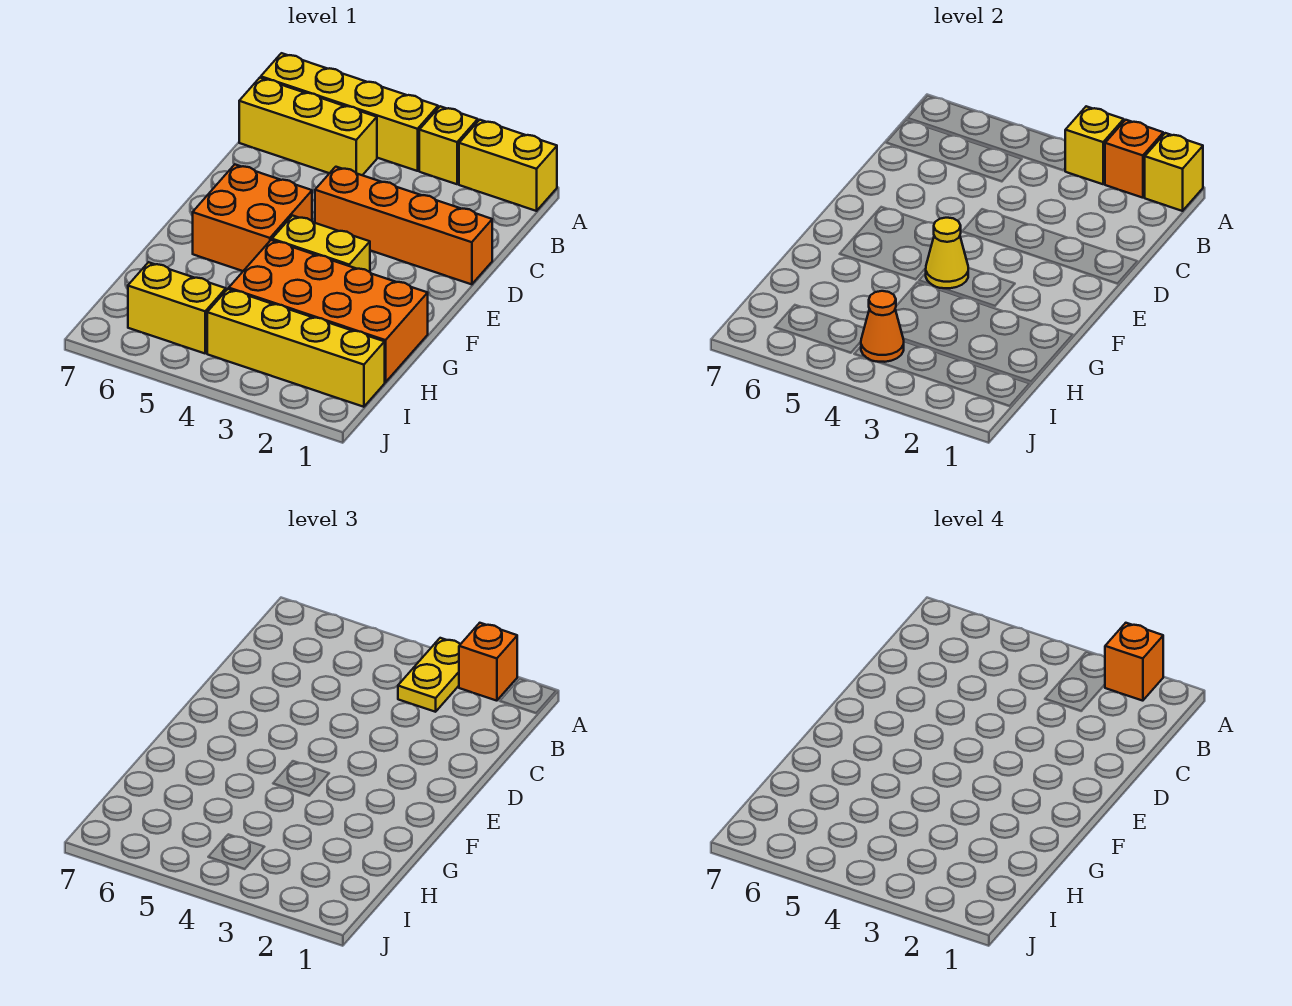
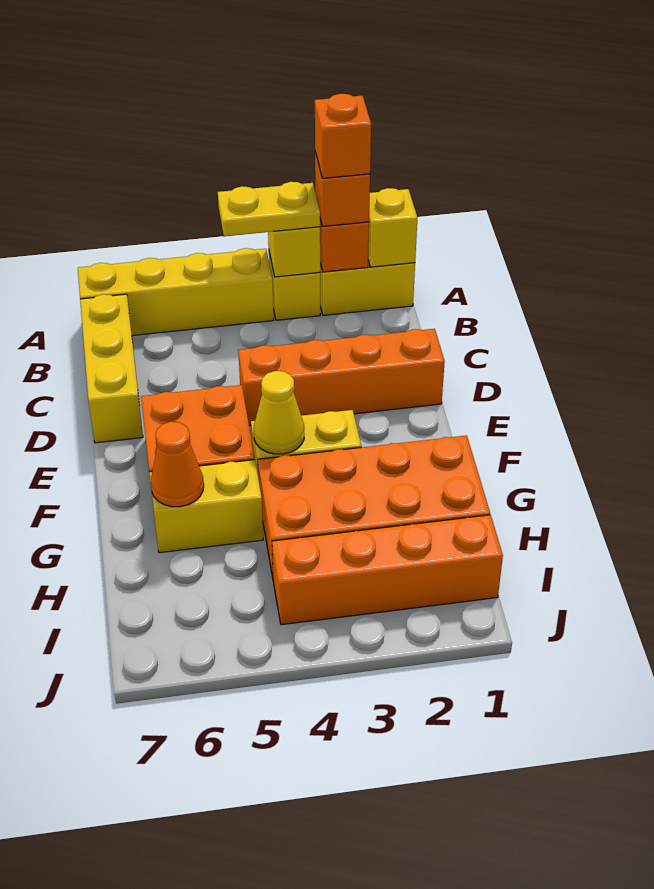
yellow 1x2 plate [398,638,460,712] -> yellow 1x2 plate turned to [218,182,320,236]
yellow 1x3 brick [239,78,377,175] -> yellow 1x3 brick turned to [80,294,143,443]
yellow 1x4 brick [207,289,385,407] -> orange 1x4 brick [272,515,503,625]
orange 1x1 cone [861,291,904,362] -> orange 1x1 cone moved to [151,422,204,507]
yellow 1x2 brick [128,262,226,353] -> yellow 1x2 brick moved to [149,460,263,553]

